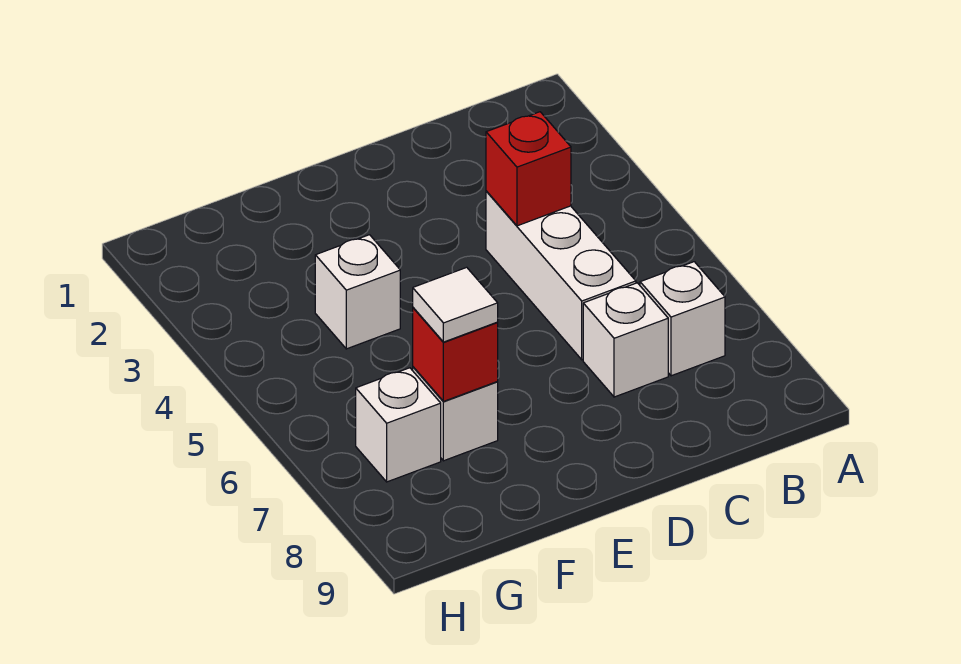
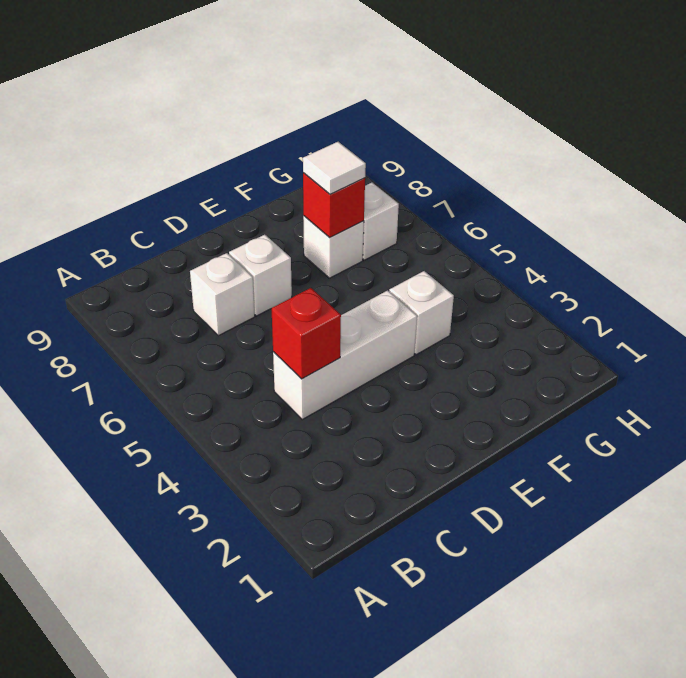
white 1x1 brick [640,262,725,376] -> white 1x1 brick moved to [229,235,292,316]
white 1x3 brick [486,191,636,360] -> white 1x3 brick turned to [273,290,417,419]

